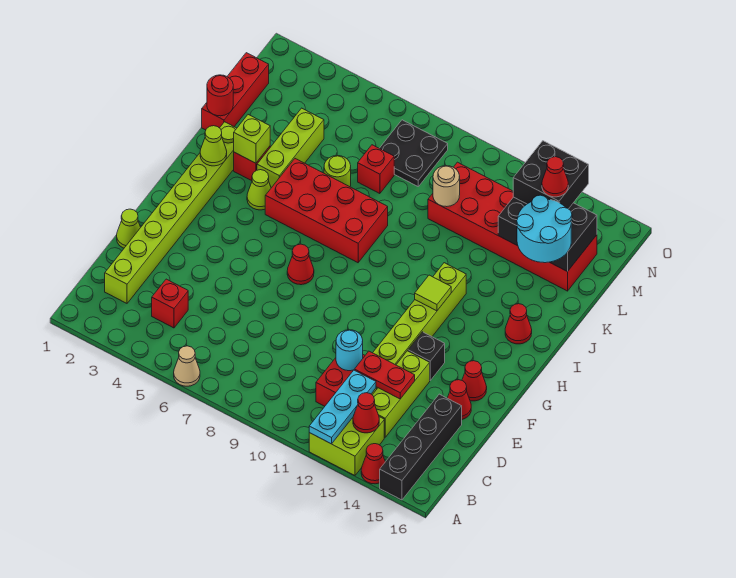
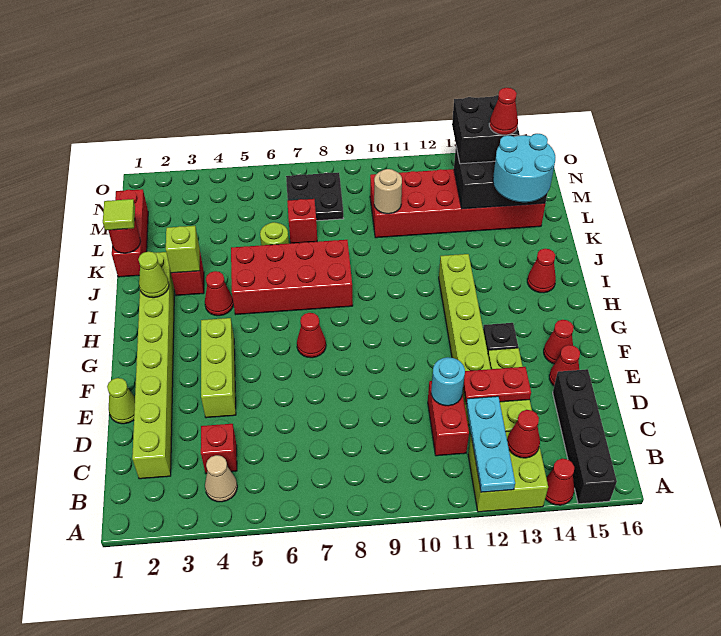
tan 1x1 cone [174,346,200,386] -> tan 1x1 cone moved to [205,455,237,502]
lime 1x1 tile [415,275,451,311] -> lime 1x1 tile moved to [103,199,135,230]
lime 1x1 cone [247,170,271,210] -> red 1x1 cone [205,271,233,316]
lime 1x3 brick [257,108,324,188] -> lime 1x3 brick moved to [201,318,236,418]

